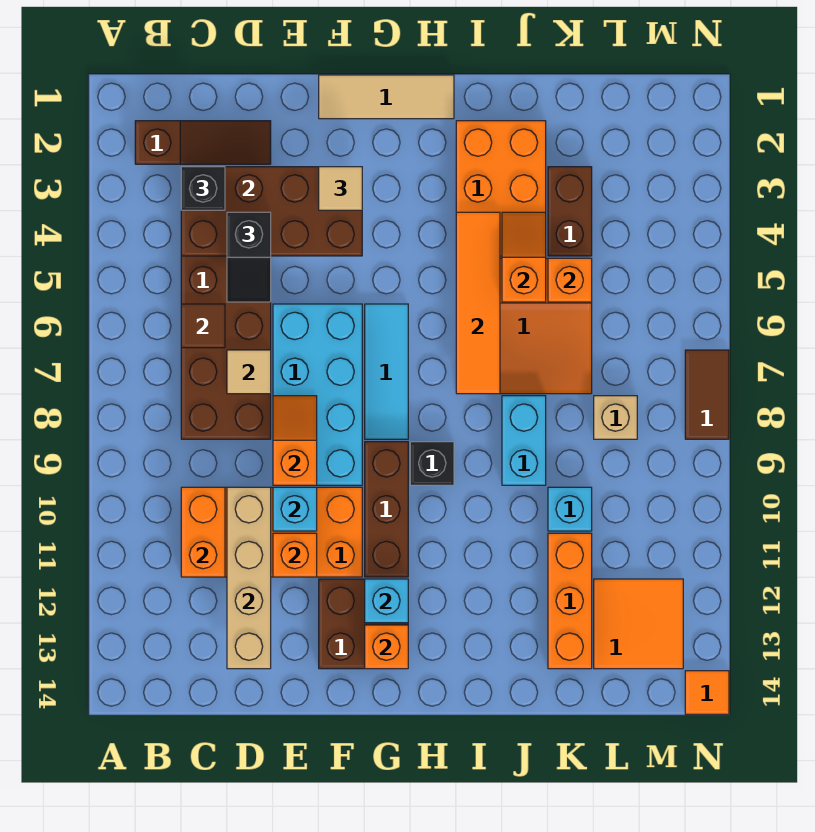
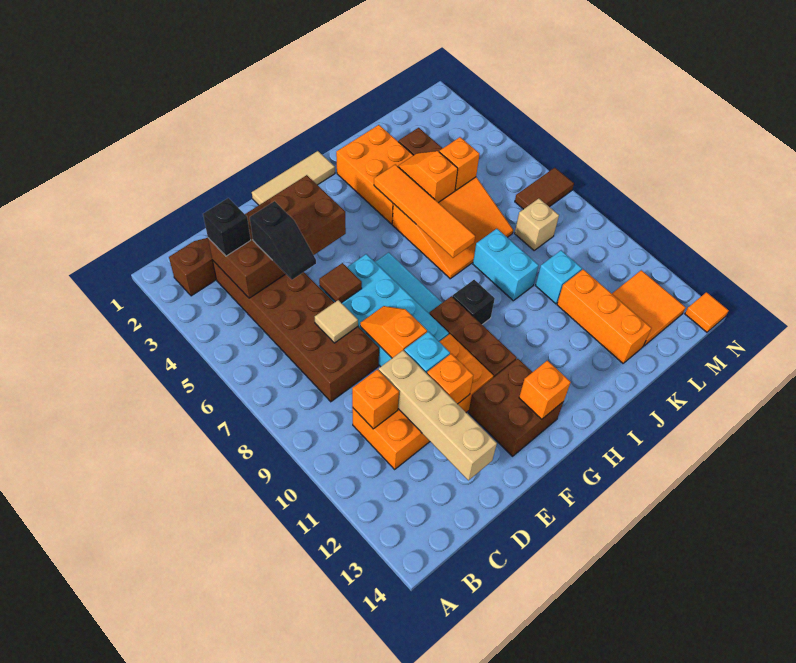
brown 1x1 tile [181,304,225,348] -> brown 1x1 tile moved to [319,263,362,303]
orange 1x2 brick [181,487,225,577] -> orange 1x1 brick [352,369,399,429]
tan 1x1 tile [319,167,362,210] -> none
cyan 1x1 brick [365,579,408,623] -> none
brown 1x2 tile [685,350,729,439] -> brown 1x2 tile turned to [515,168,574,209]

